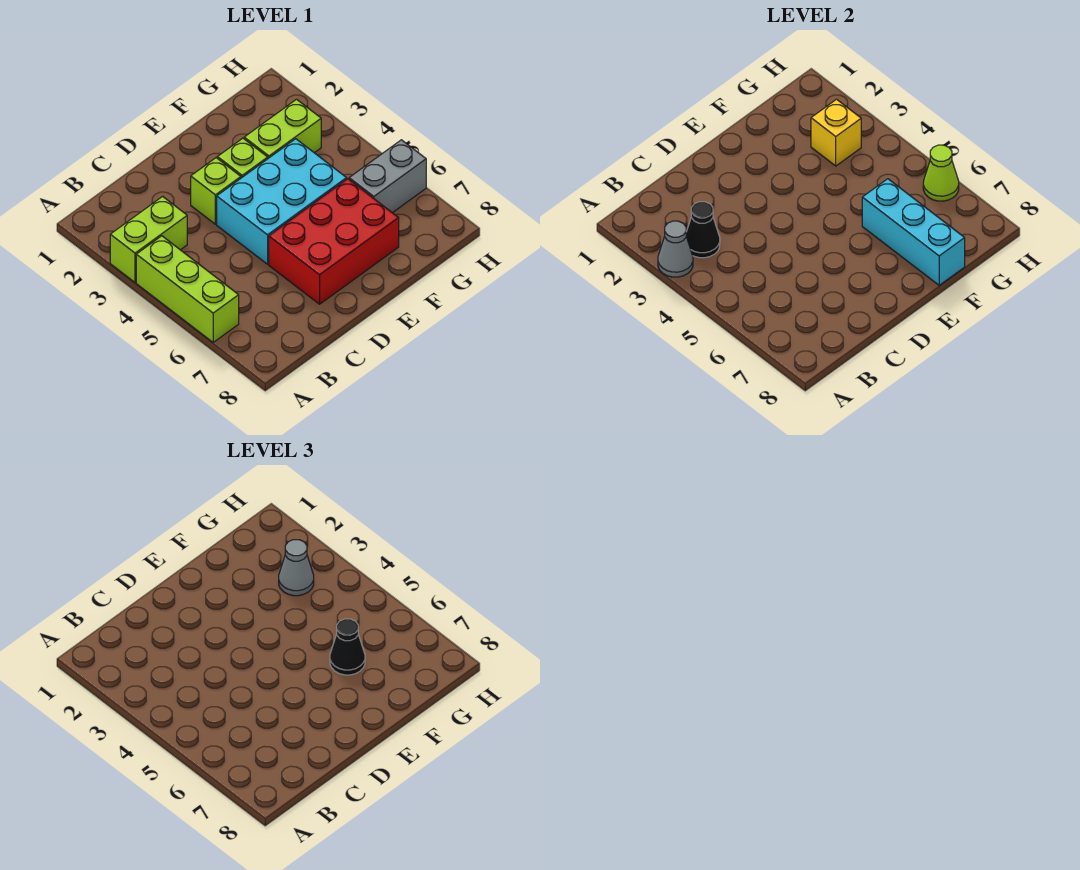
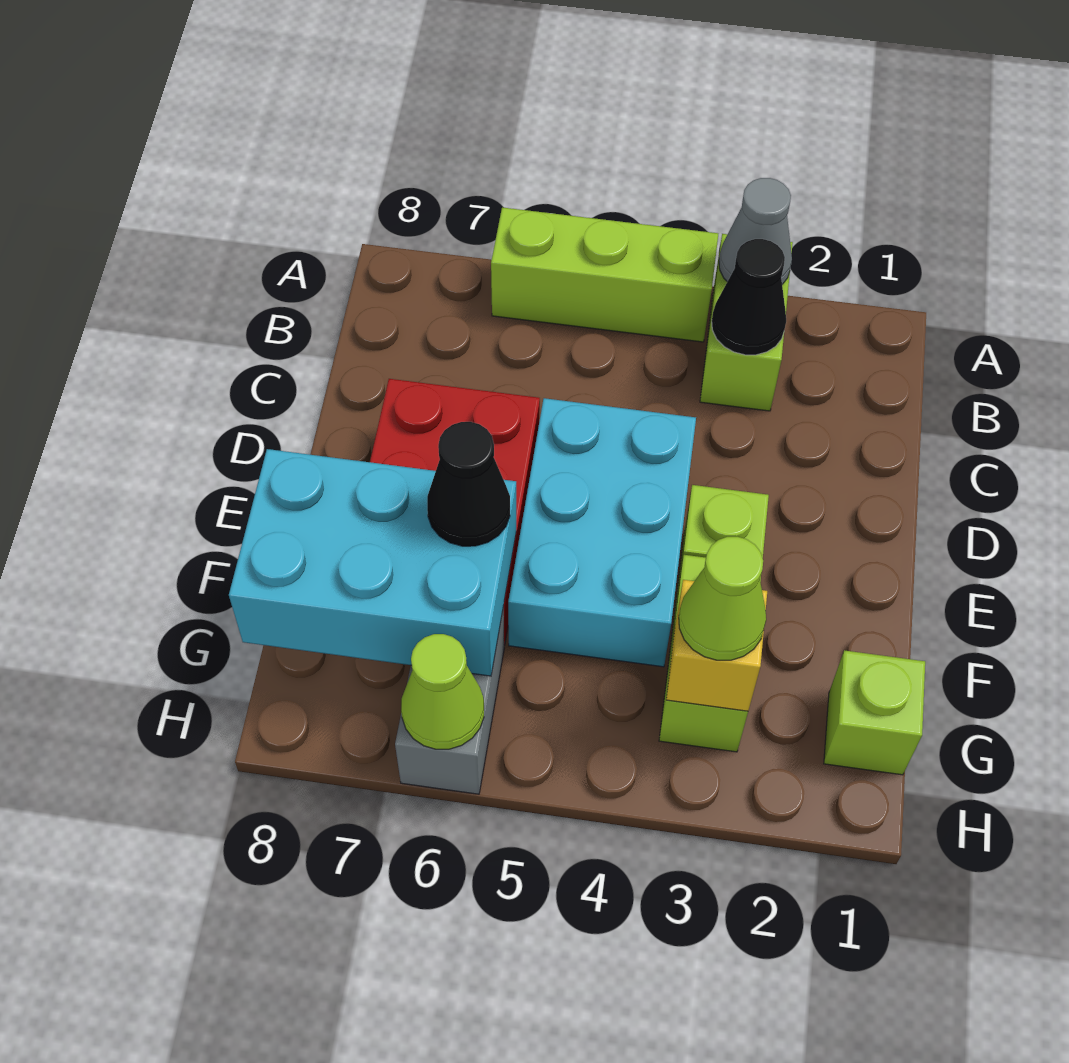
lime 1x1 brick [191,158,241,224] -> lime 1x1 brick moved to [824,650,925,775]
cyan 1x3 brick [862,179,965,285] -> cyan 2x3 brick [229,449,516,676]
grey 1x1 cone [279,540,314,596] -> lime 1x1 cone [679,537,766,660]

